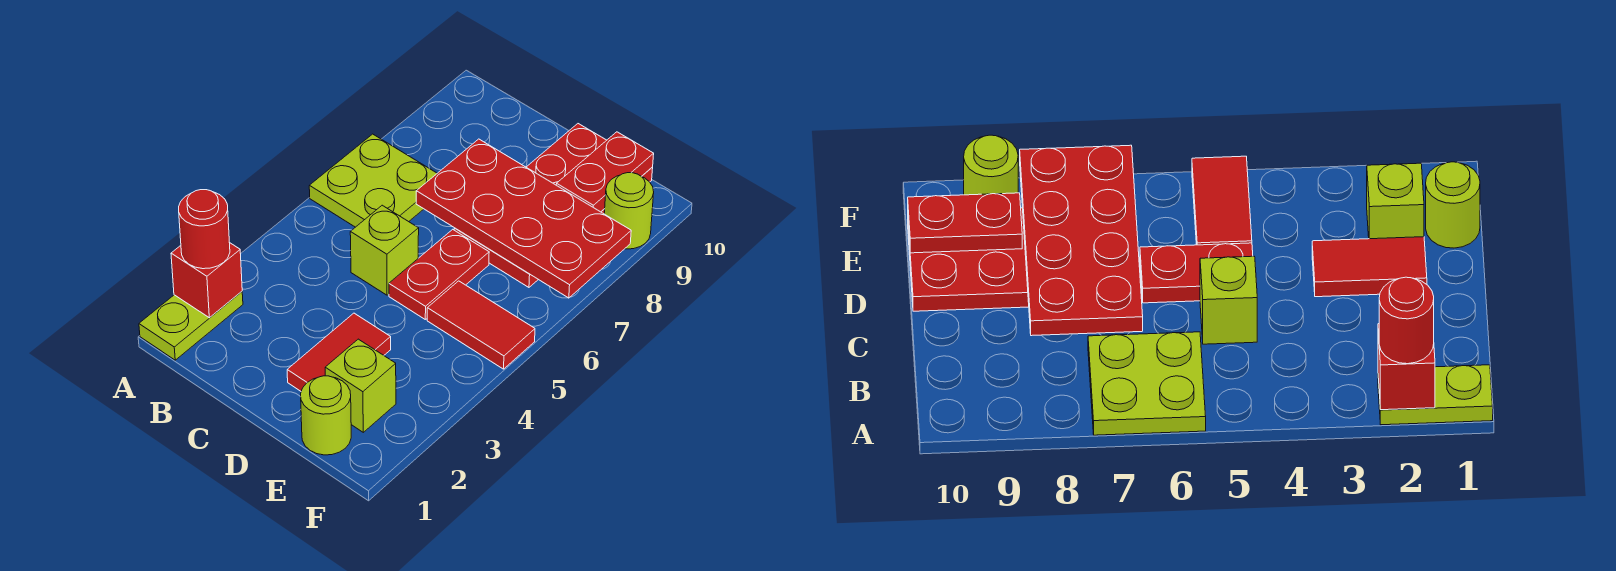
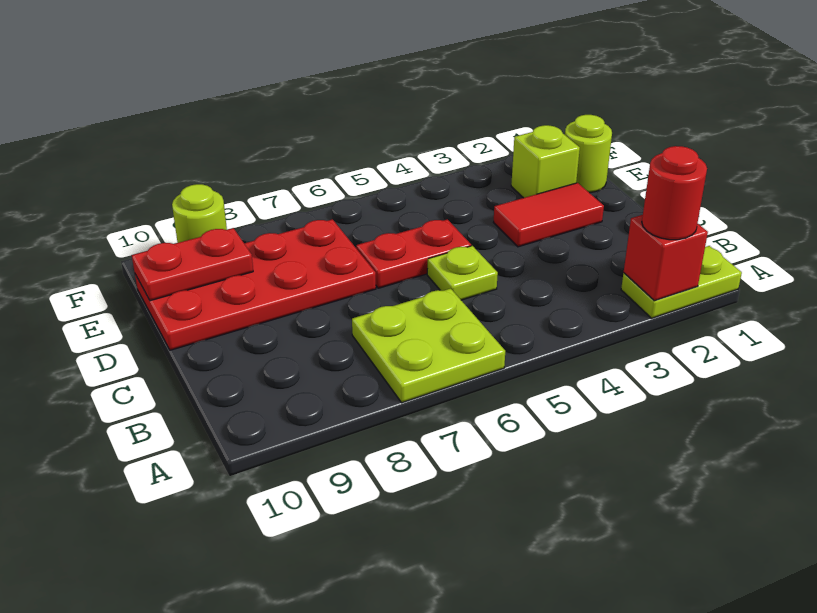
lime 1x1 brick [350,205,419,295] -> lime 1x1 plate [427,246,498,300]
red 2x4 plate [416,139,631,298] -> none
red 1x2 tile [427,281,535,369] -> none

